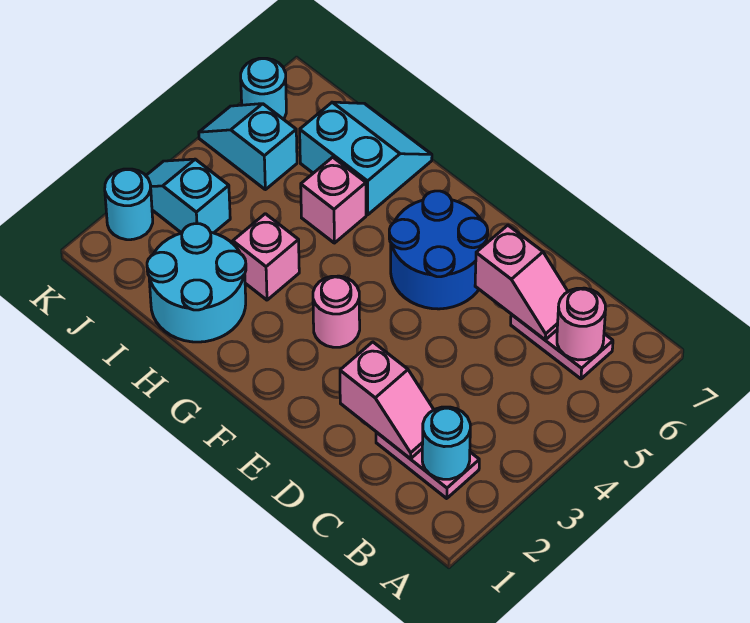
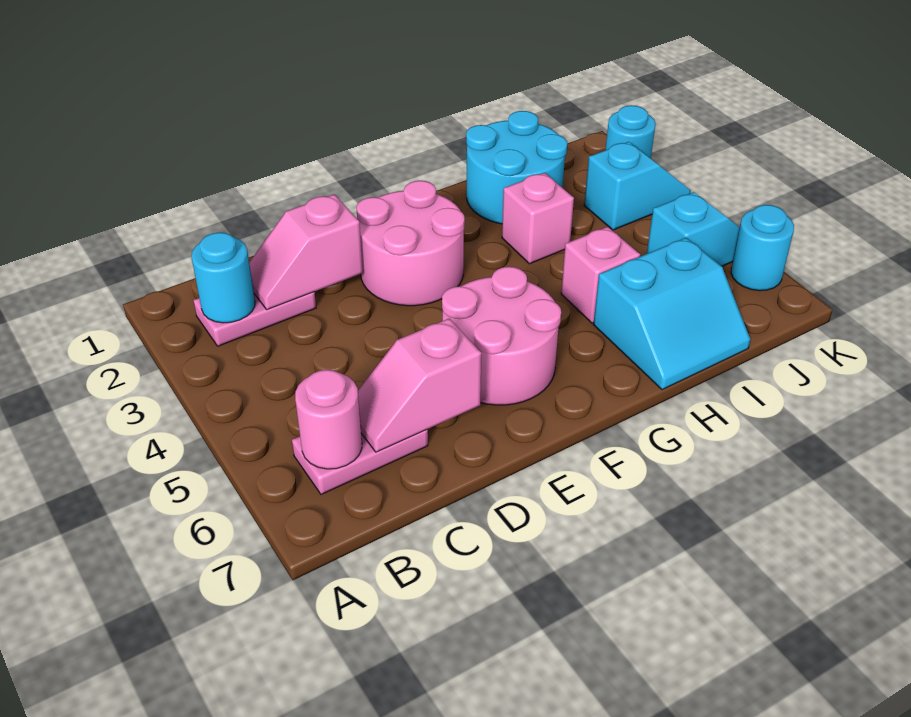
blue 2x2 round brick [389,191,488,309] -> pink 2x2 round brick [442,267,561,405]
pink 1x1 round brick [313,276,360,347] -> pink 2x2 round brick [357,181,465,306]

